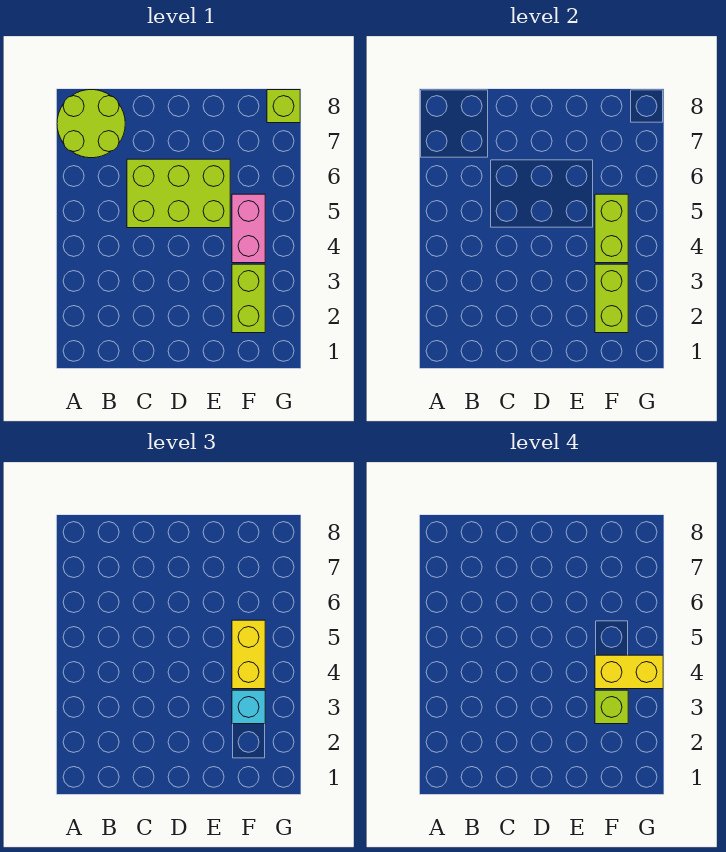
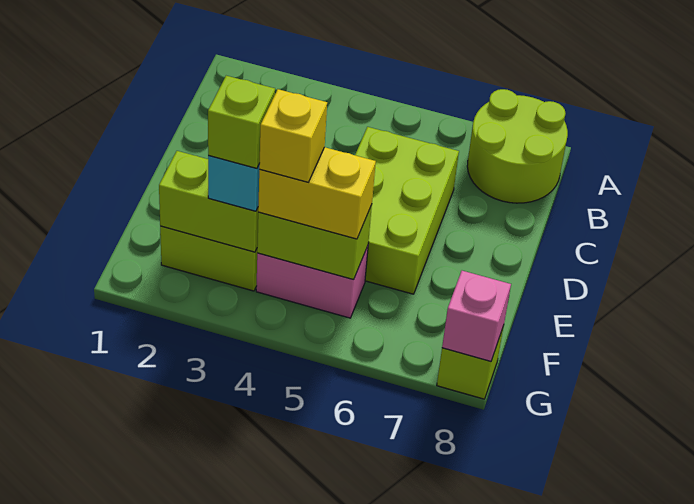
yellow 1x2 brick [595,655,663,689] -> yellow 1x1 brick [259,89,327,182]
none -> pink 1x1 brick [442,271,511,362]

